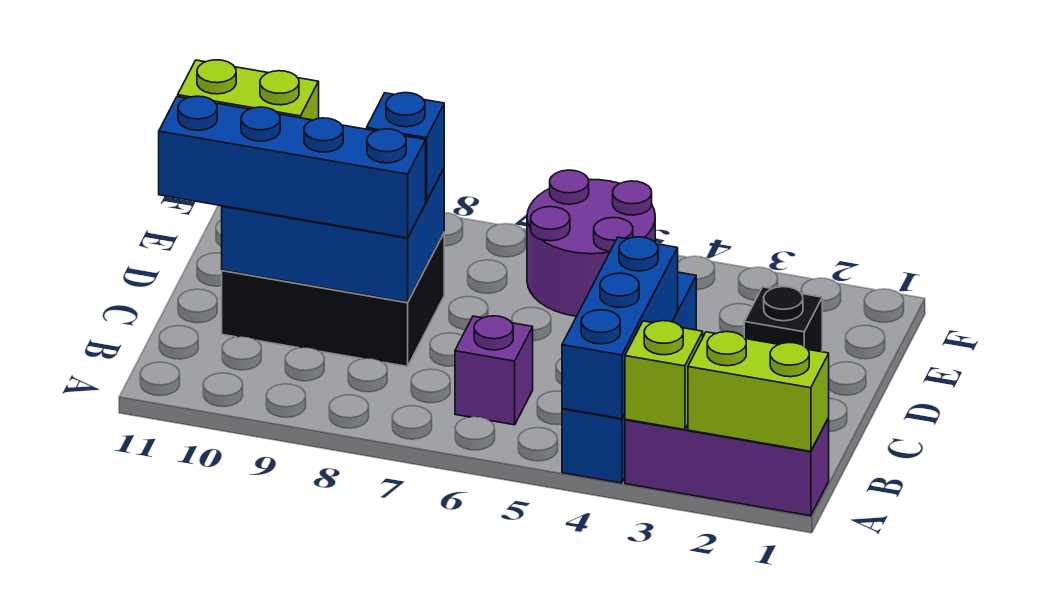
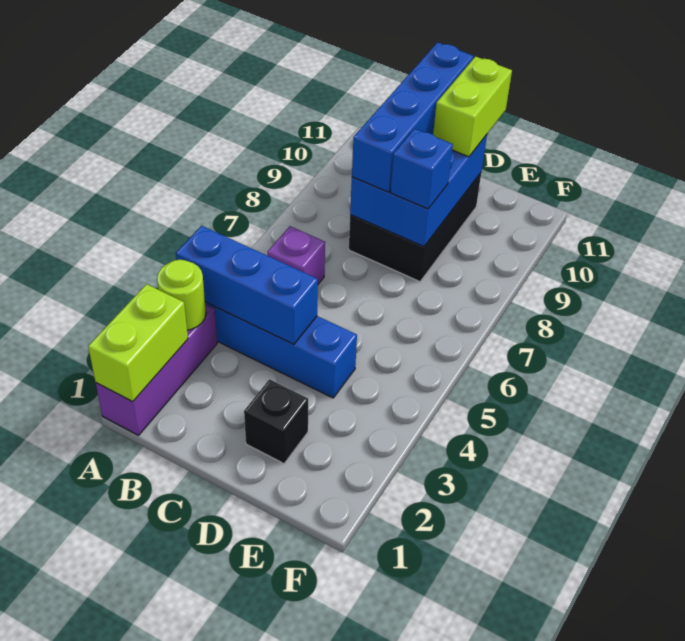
lime 1x1 brick [625,321,703,430] -> lime 1x1 round brick [157,260,206,330]
purple 2x2 round brick [527,170,655,316] -> none

